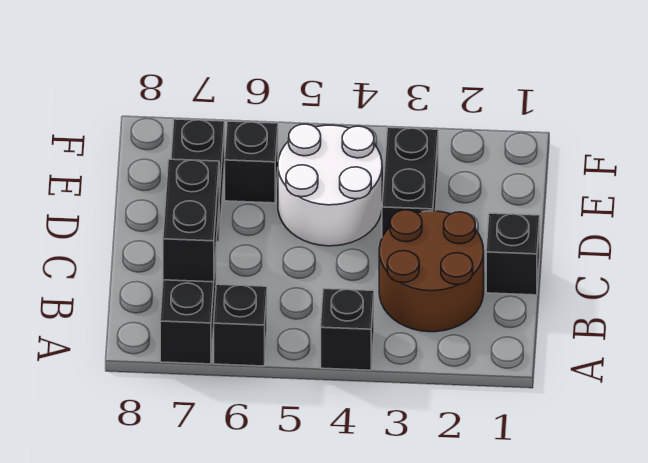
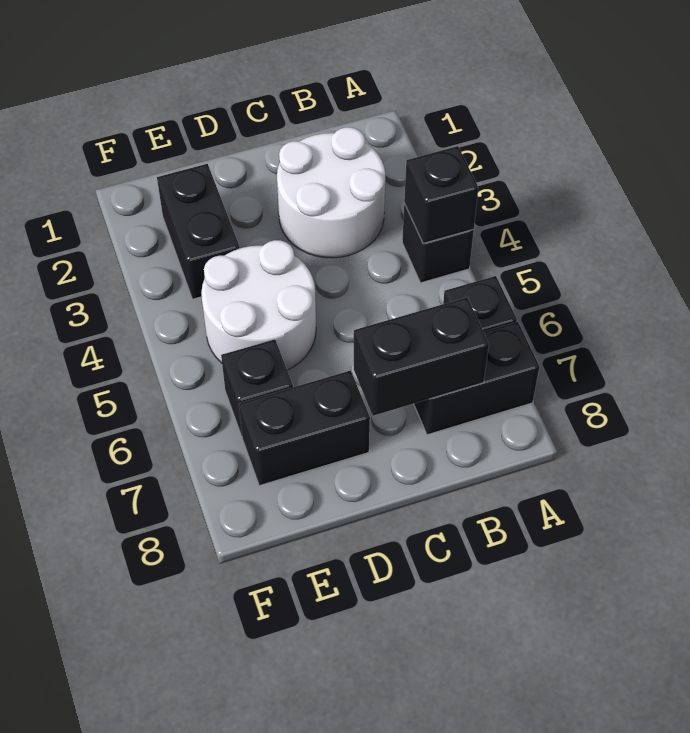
brown 2x2 round brick [379,210,484,332] -> white 2x2 round brick [277,127,385,258]
black 1x1 brick [486,213,540,295] -> black 1x1 brick moved to [404,146,478,244]
black 1x2 brick [382,127,438,237] -> black 1x2 brick turned to [157,164,240,299]

